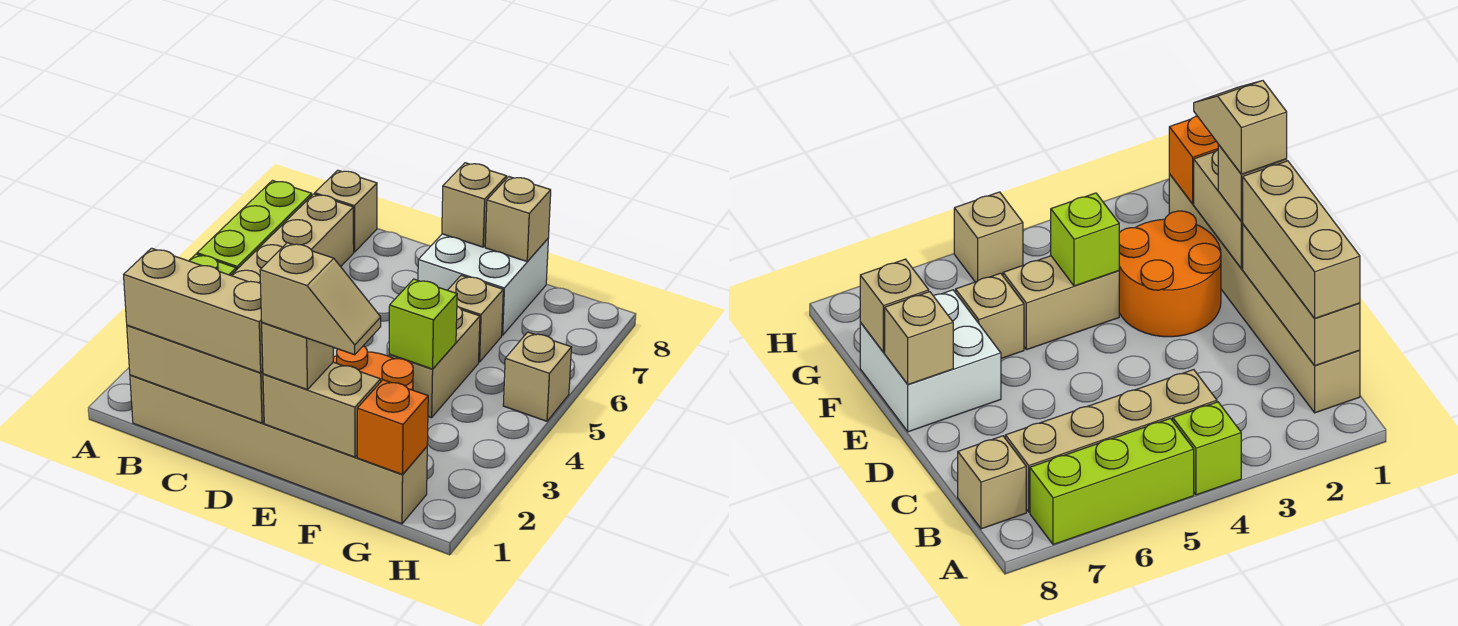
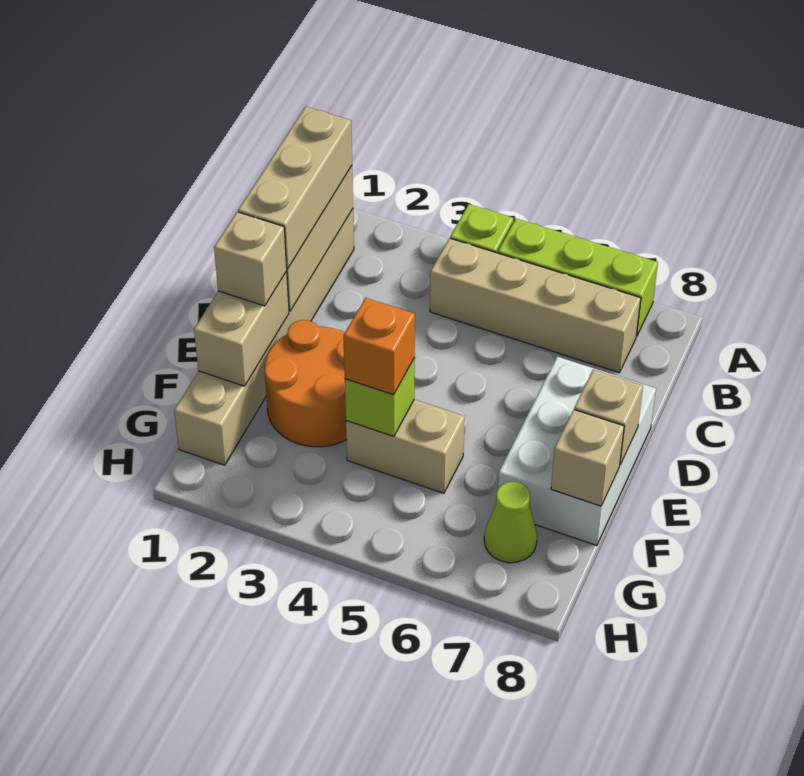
tan 1x1 brick [315,170,377,252] -> none
tan 1x2 slope [260,243,381,355] -> none
white 2x2 brick [418,234,548,335] -> white 2x3 brick [498,357,656,546]
tan 1x1 brick [448,275,503,362] -> none
orange 1x1 brick [357,380,428,475] -> orange 1x1 brick moved to [343,298,415,395]
none -> lime 1x1 cone [484,482,537,563]
tan 1x1 brick [503,332,572,421] -> none

